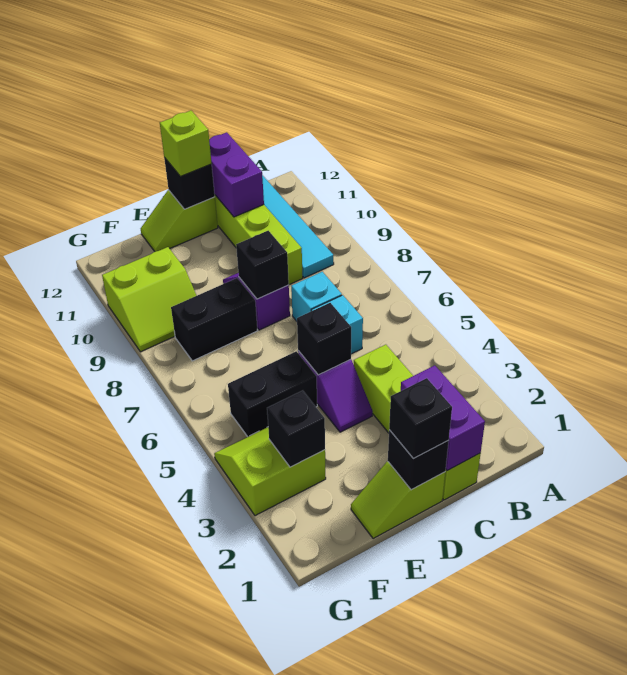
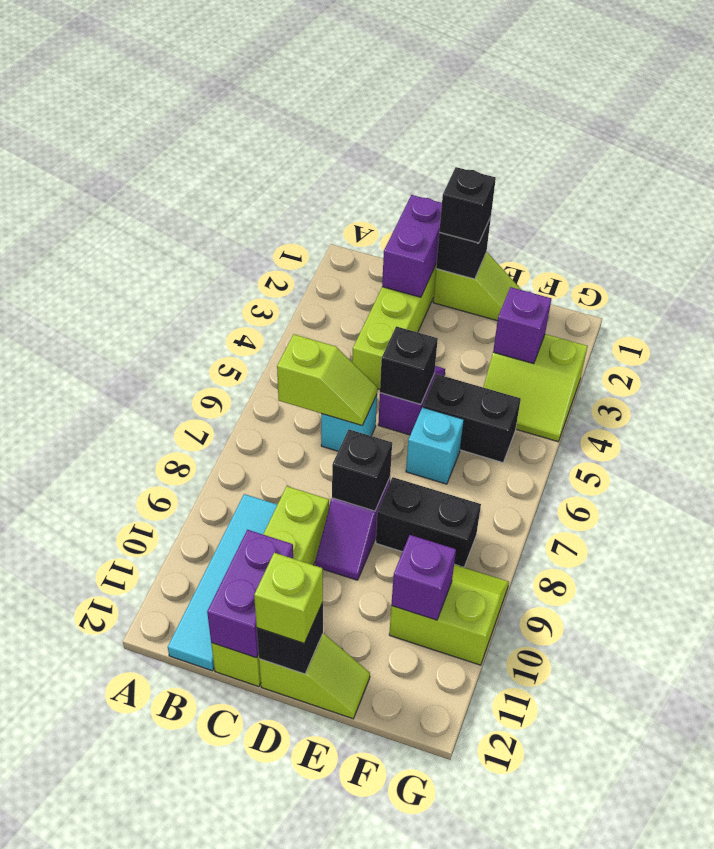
none -> lime 1x2 slope [277,334,377,426]
cyan 1x1 brick [291,272,342,321] -> cyan 1x1 brick moved to [406,407,464,484]
black 1x1 brick [267,391,325,467] -> purple 1x1 brick [493,287,551,364]
none -> purple 1x1 brick [391,535,456,620]

